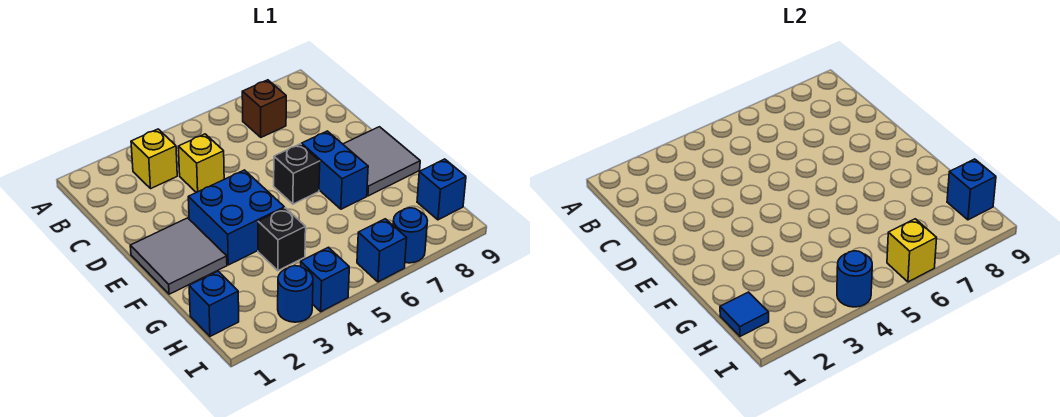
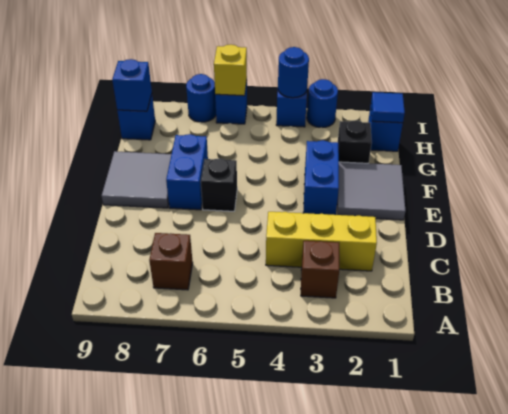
yellow 1x1 brick [131,129,177,188] -> brown 1x1 brick [301,241,339,298]
yellow 1x1 brick [178,134,224,193] -> yellow 1x3 brick [266,212,377,271]
blue 2x2 brick [188,170,284,265] -> blue 1x2 brick [303,140,339,215]
black 1x1 brick [258,208,306,271] -> black 1x1 brick moved to [338,120,372,163]

